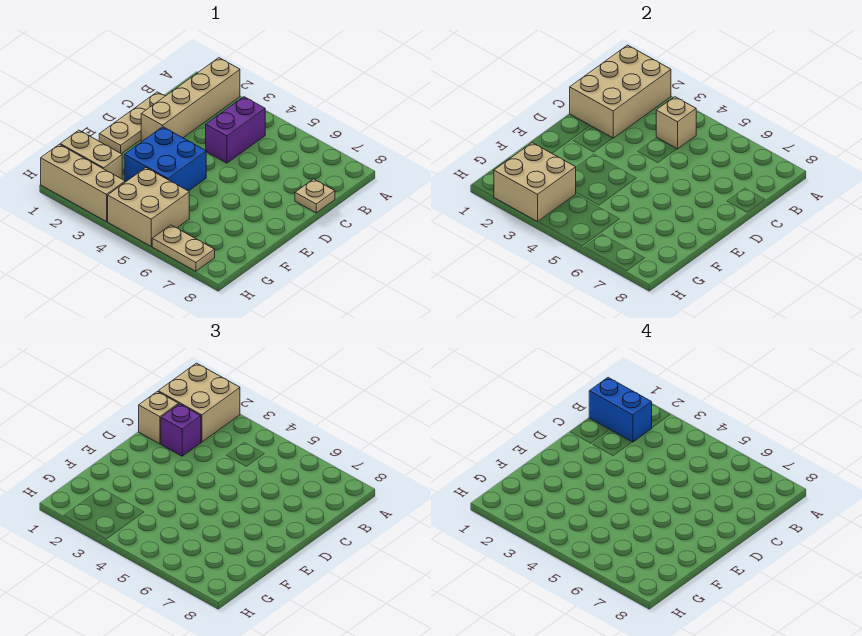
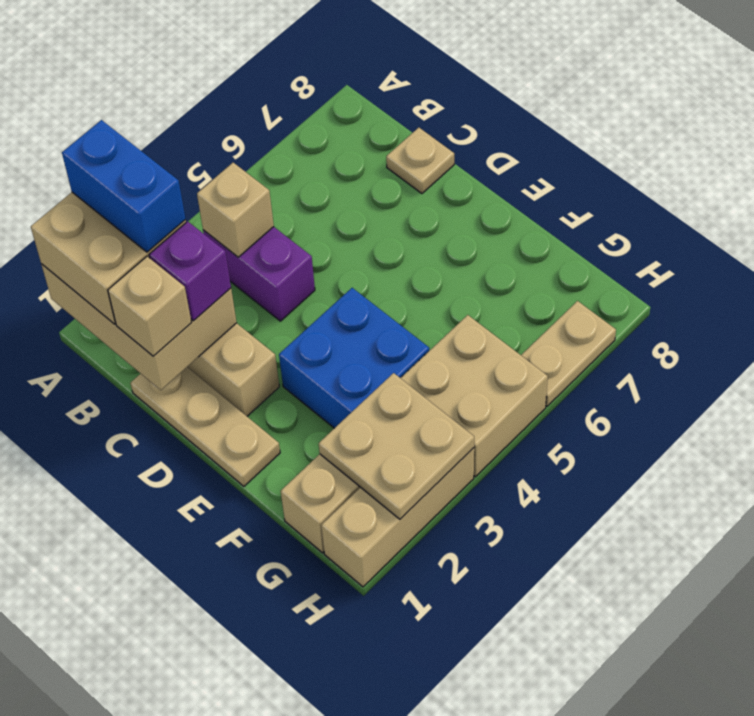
blue 1x2 brick [589,378,652,442] -> blue 1x2 brick turned to [62,120,186,252]
tan 2x2 brick [494,143,576,222] -> tan 2x2 plate [319,373,474,519]

